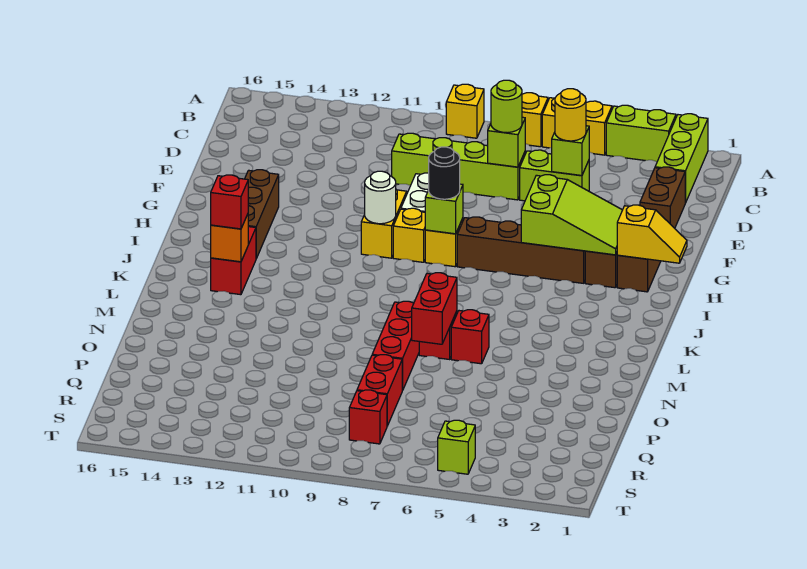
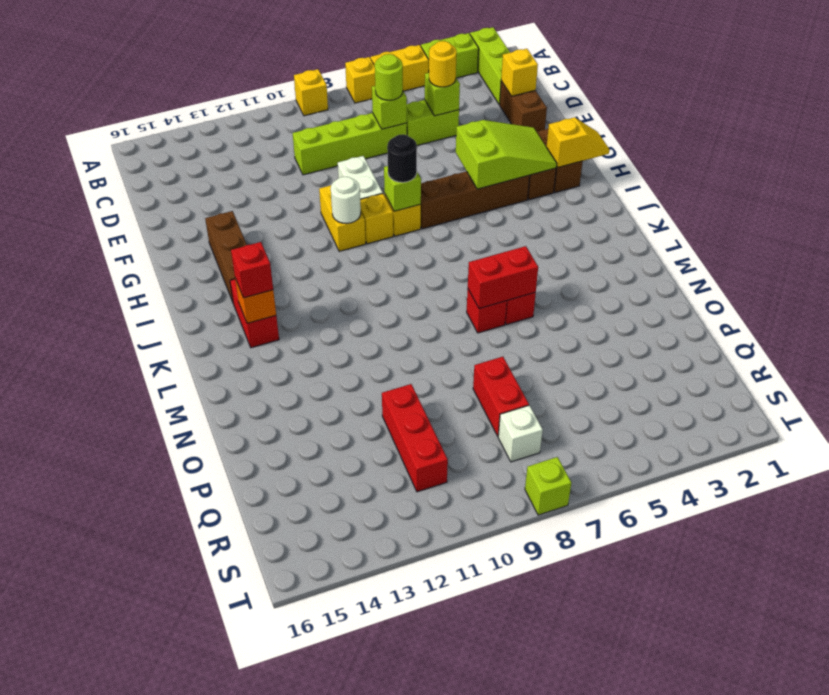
none -> yellow 1x1 brick [501,49,538,96]
red 1x2 brick [412,273,457,344] -> red 1x2 brick turned to [468,246,538,309]
red 1x3 brick [372,301,419,390] -> red 1x3 brick moved to [381,384,448,492]
red 1x1 brick [349,390,387,444] -> white 1x1 brick [498,405,543,462]
lime 1x1 brick [438,420,475,474] -> lime 1x1 brick moved to [525,457,571,515]

